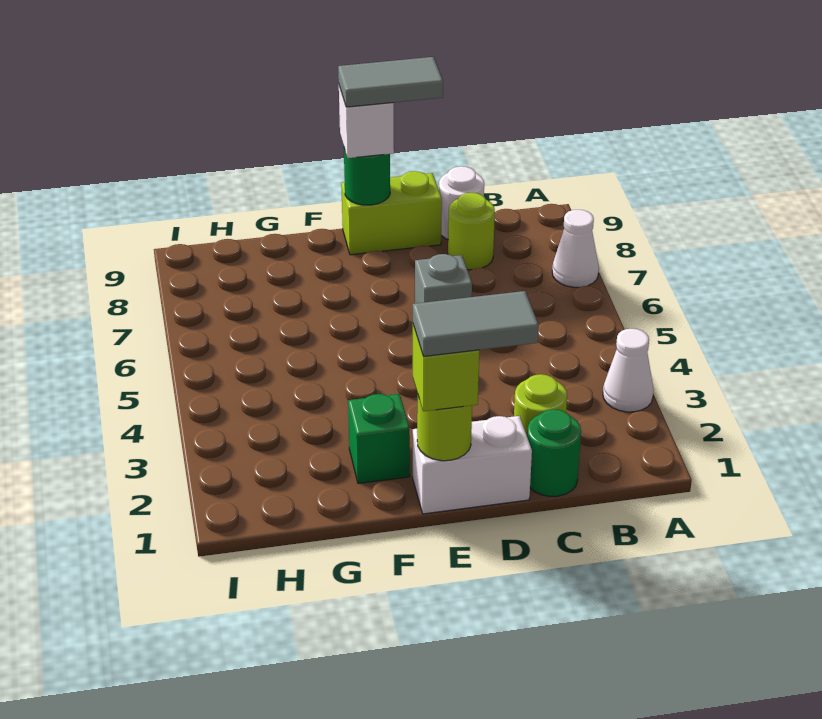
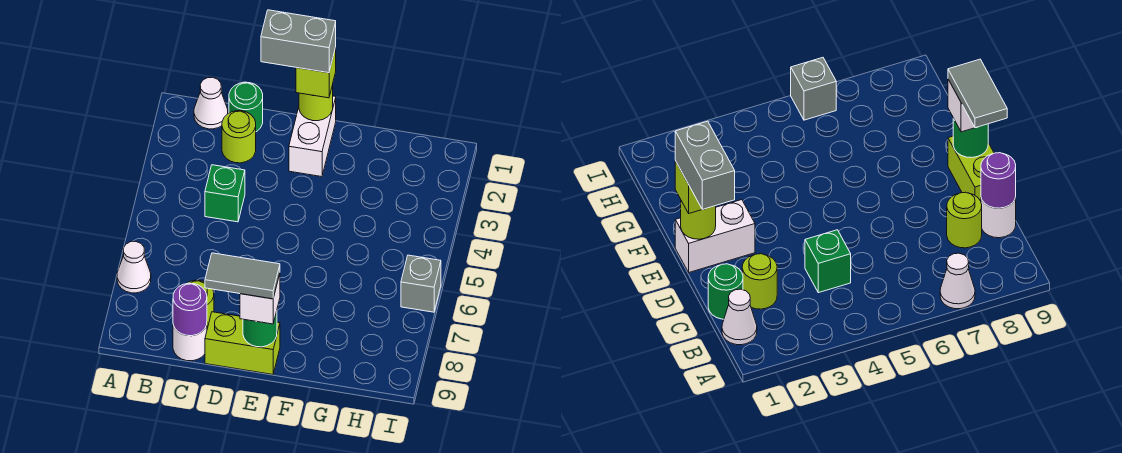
white 1x1 cone [603,329,654,412] -> white 1x1 cone moved to [194,77,228,129]
none -> purple 1x1 round brick [173,283,207,336]
white 1x2 brick [413,416,532,514] -> white 1x2 brick turned to [289,96,336,177]
grey 1x2 tile [413,291,539,356] -> grey 1x2 brick [261,10,336,73]
grey 1x1 brick [415,254,472,304] -> grey 1x1 brick moved to [401,255,441,312]
green 1x1 brick [348,394,410,484] -> green 1x1 brick moved to [205,165,245,222]

